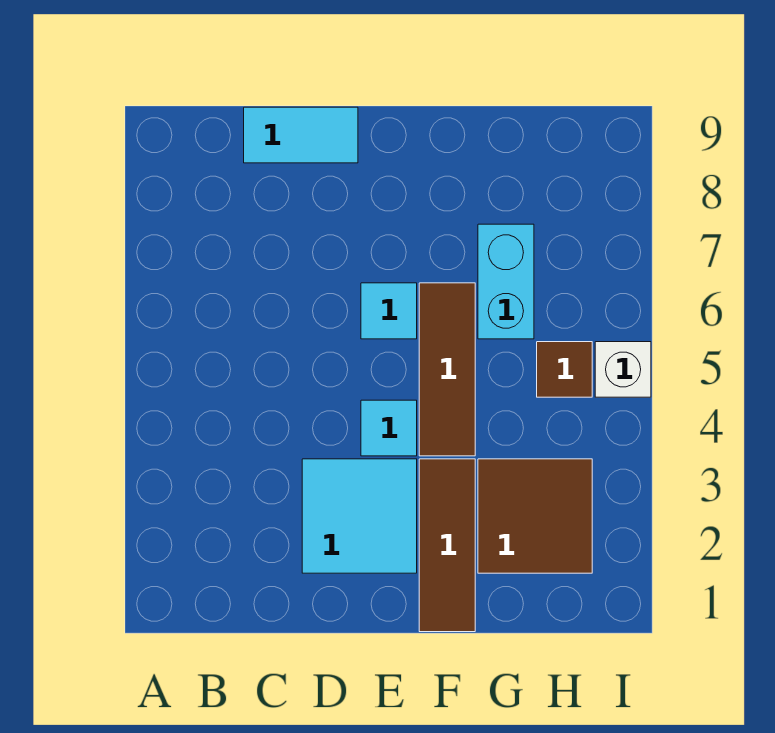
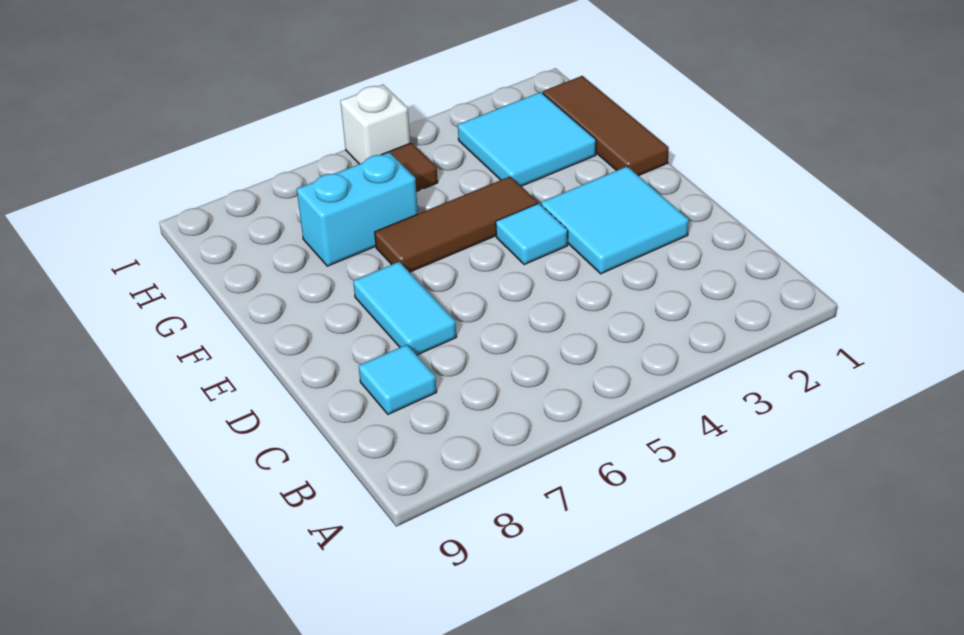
cyan 1x2 tile [244,107,358,163] -> cyan 1x2 tile moved to [353,262,456,355]
cyan 1x1 tile [361,283,417,339] -> cyan 1x1 tile moved to [359,345,437,414]
brown 1x3 tile [419,459,475,632] -> brown 1x3 tile turned to [543,76,669,176]
brown 2x2 tile [478,459,592,573] -> cyan 2x2 tile [458,92,596,186]

